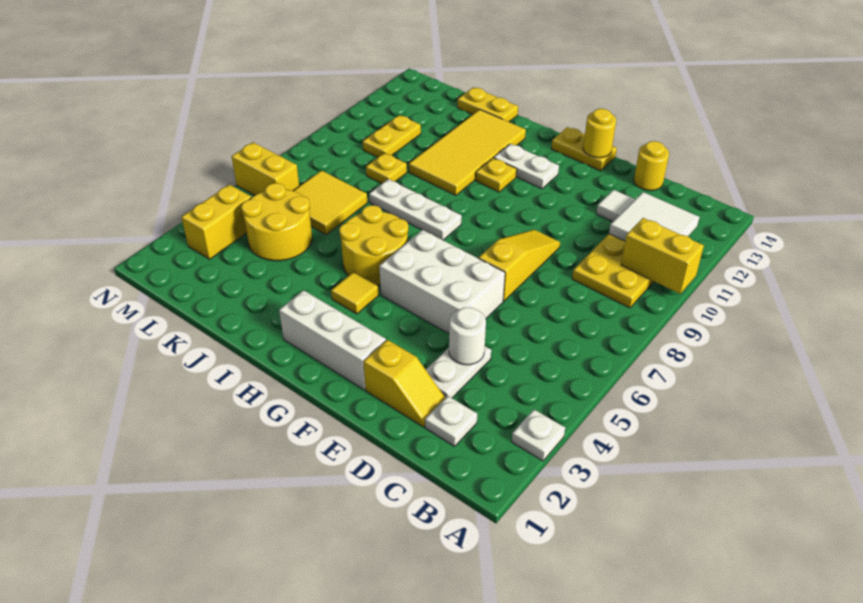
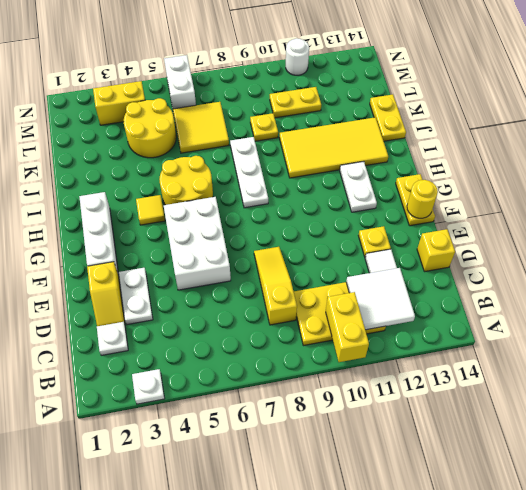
white 1x2 plate [426,346,491,398] -> white 1x2 plate turned to [119,268,153,325]
white 1x1 round brick [449,307,486,365] -> white 1x1 round brick moved to [286,38,309,75]
yellow 1x1 round brick [634,141,669,191] -> yellow 1x1 brick [417,229,455,272]
yellow 1x3 slope [479,230,560,301] -> yellow 1x3 slope turned to [254,247,297,325]
yellow 1x1 plate [476,158,517,192] -> yellow 1x1 plate moved to [358,226,391,257]
yellow 1x2 brick [232,142,299,196] -> white 1x2 brick [164,55,196,109]

